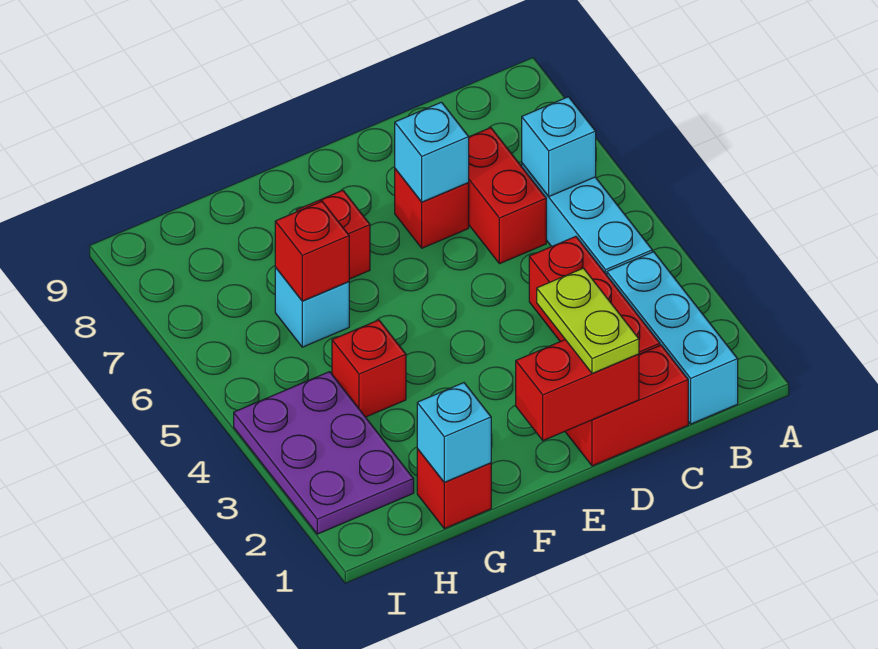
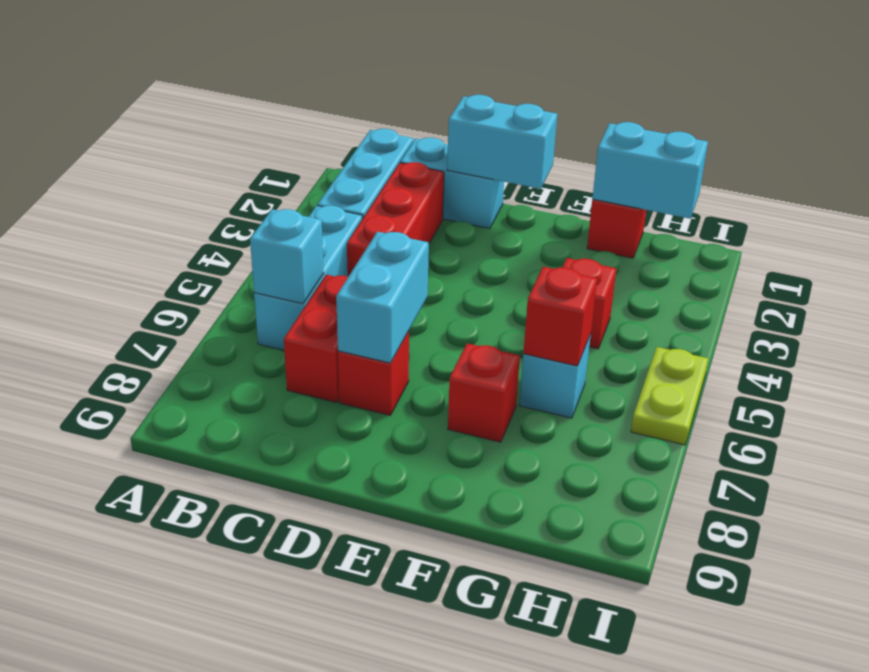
red 1x2 brick [565,345,688,466] -> cyan 1x2 brick [400,138,504,229]
red 1x2 brick [516,340,639,440] -> cyan 1x2 brick [447,95,557,189]
lime 1x2 plate [537,268,639,374] -> lime 1x2 plate moved to [631,347,708,445]
cyan 1x1 brick [395,102,469,202] -> cyan 1x2 brick [336,232,429,363]
cyan 1x1 brick [417,383,491,482] -> cyan 1x2 brick [592,122,708,219]
purple 2x3 plate [234,372,414,534] -> none

